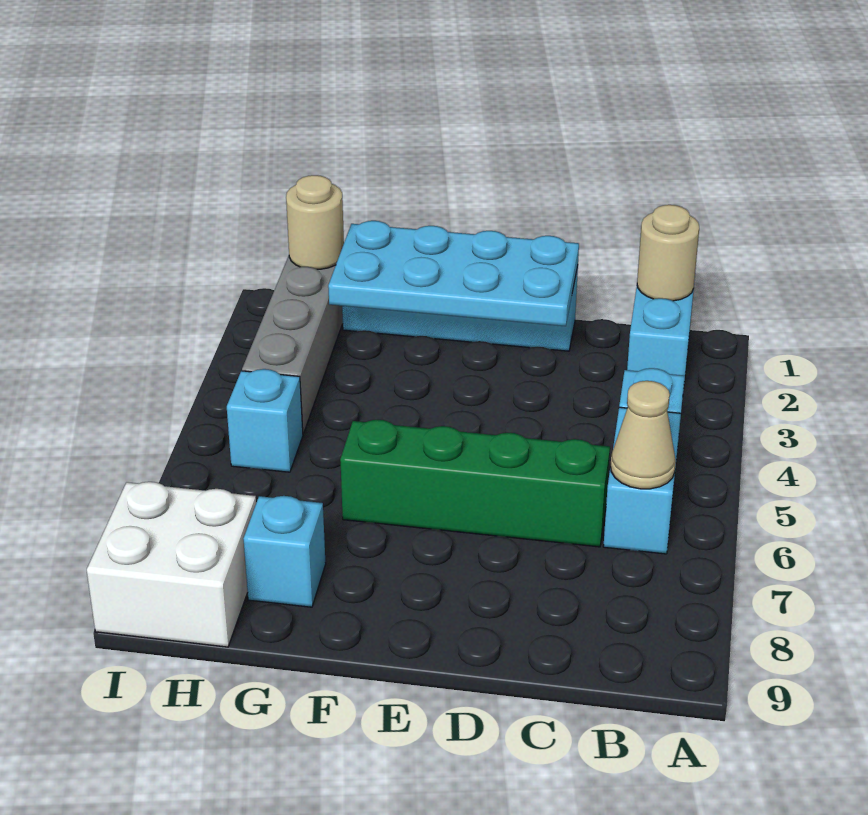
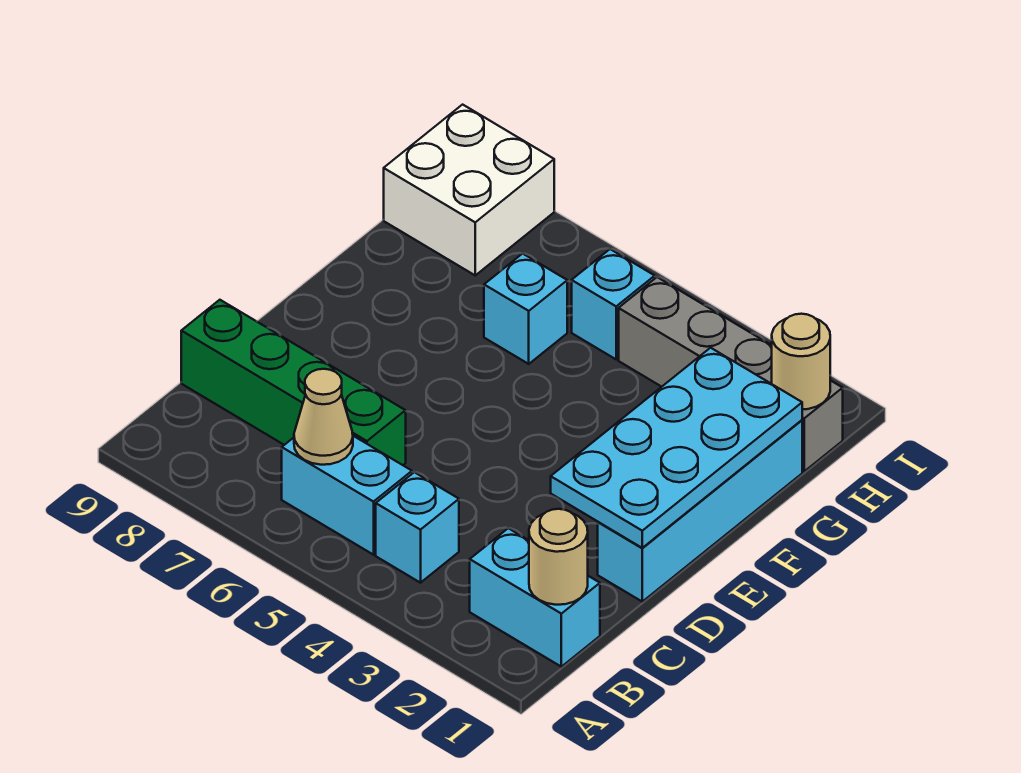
green 1x4 brick [340,420,610,547] -> green 1x4 brick turned to [181,300,406,465]
cyan 1x1 brick [243,496,326,607] -> cyan 1x1 brick moved to [484,254,567,364]

